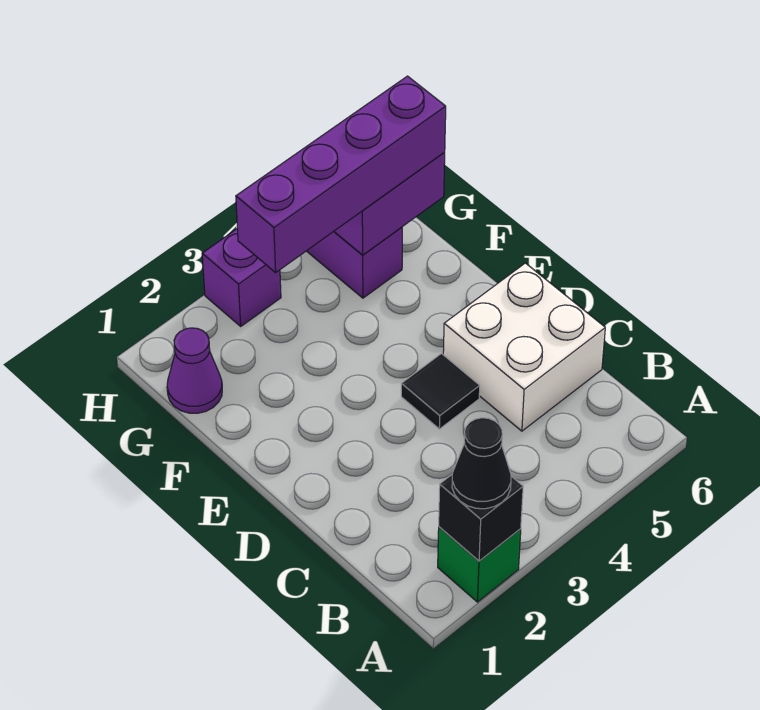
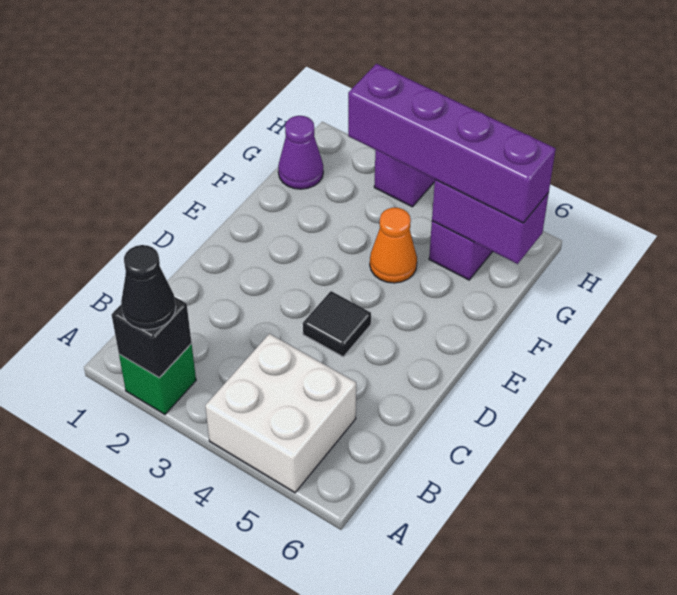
white 2x2 brick [443,263,605,431] -> white 2x2 brick moved to [205,334,356,493]
none -> orange 1x1 cone [370,208,417,283]

